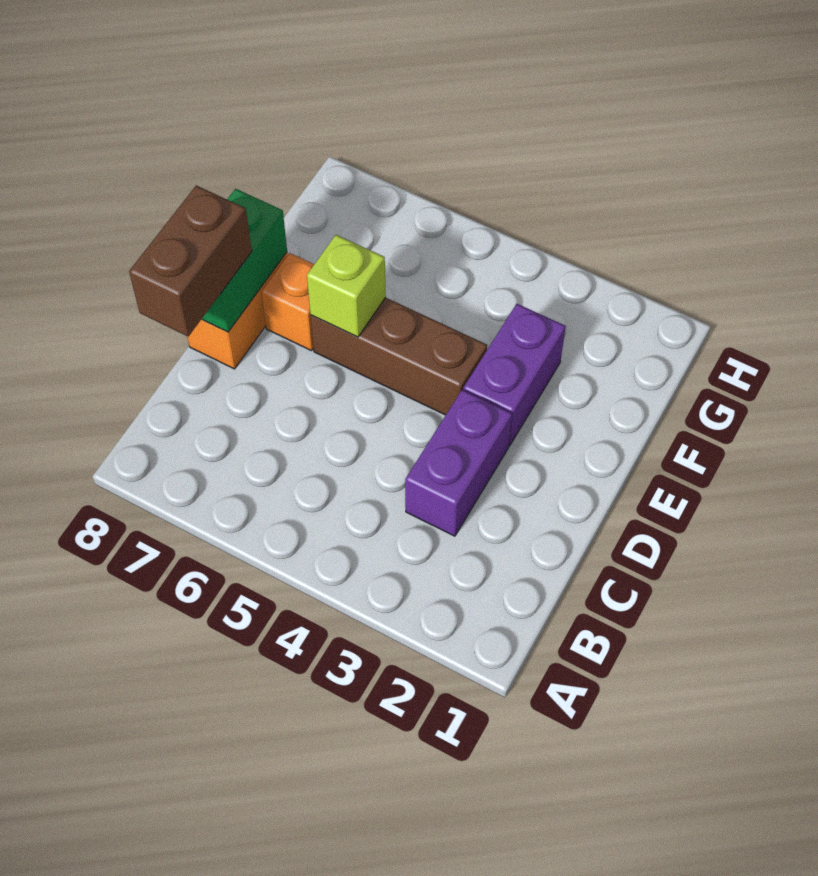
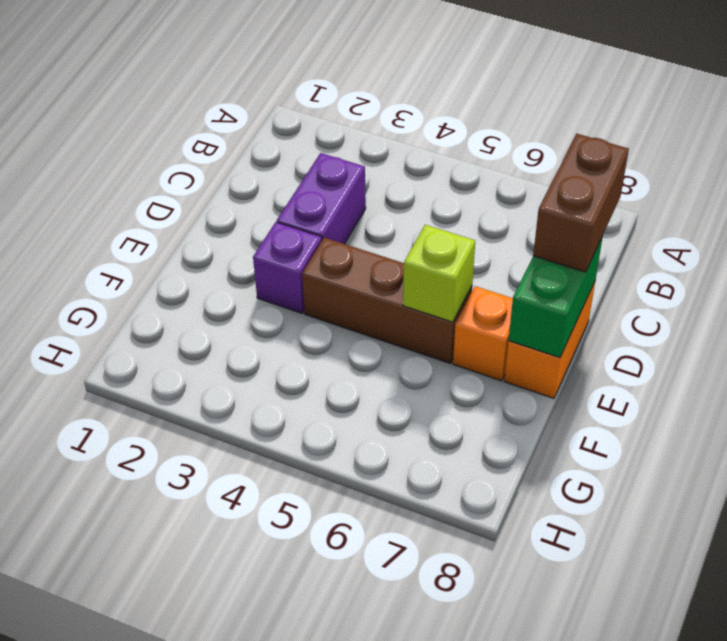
purple 1x2 brick [463,304,566,446] -> purple 1x1 brick [253,222,322,313]

